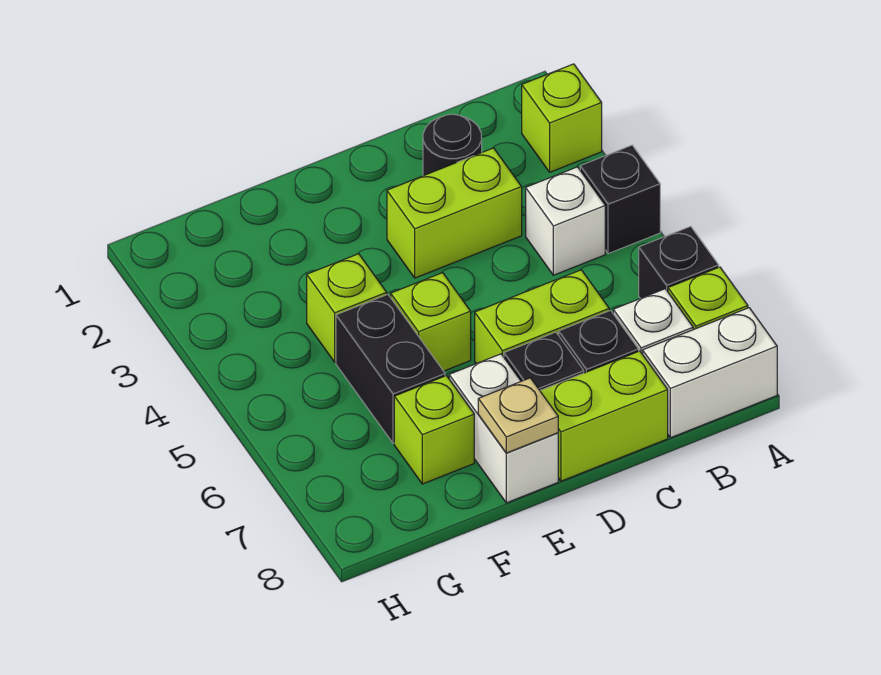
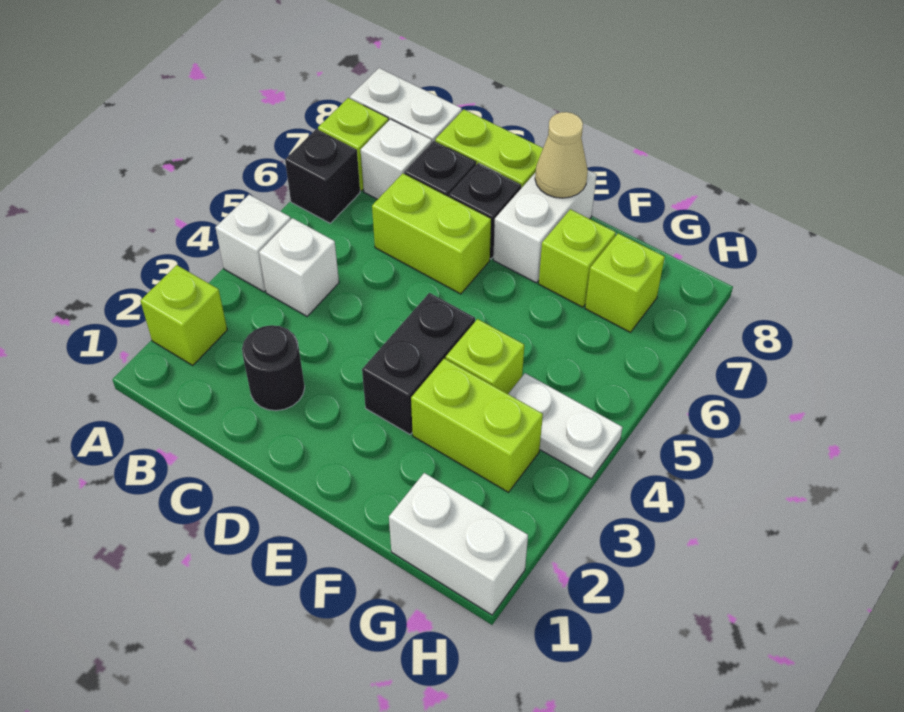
black 1x1 brick [580,145,660,254] -> white 1x1 brick [215,195,291,292]
lime 1x2 brick [387,148,522,278] -> lime 1x2 brick moved to [411,359,543,492]
lime 1x1 brick [391,273,471,371] -> lime 1x1 brick moved to [585,233,665,332]
tan 1x1 plate [478,378,558,453] -> tan 1x1 cone [535,112,588,198]
black 1x2 brick [336,294,445,443] -> black 1x2 brick moved to [362,293,475,434]
none -> white 1x2 brick [389,473,528,615]
none -> white 1x2 plate [508,373,622,479]

